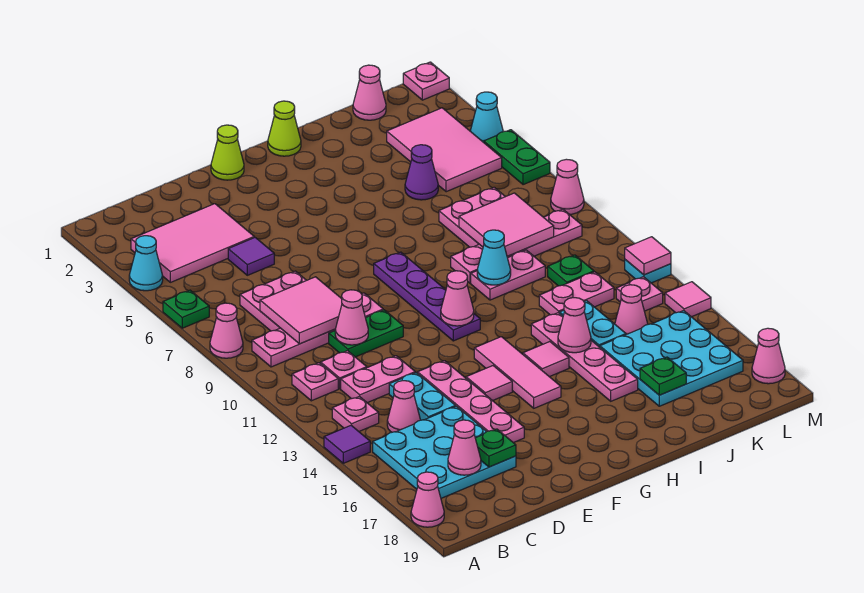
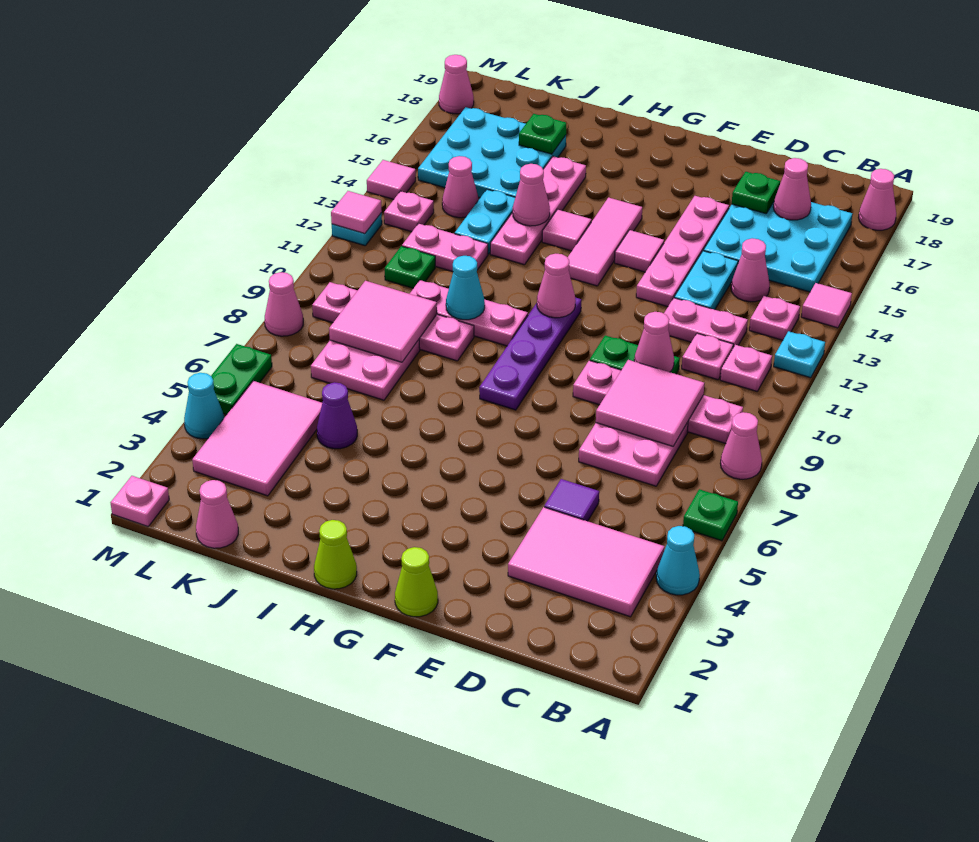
none -> cyan 1x1 plate [774,331,825,378]
purple 1x1 tile [324,425,370,463] -> pink 1x1 tile [801,283,852,328]
pink 1x2 plate [471,250,545,300] -> pink 1x3 plate [410,280,528,346]

